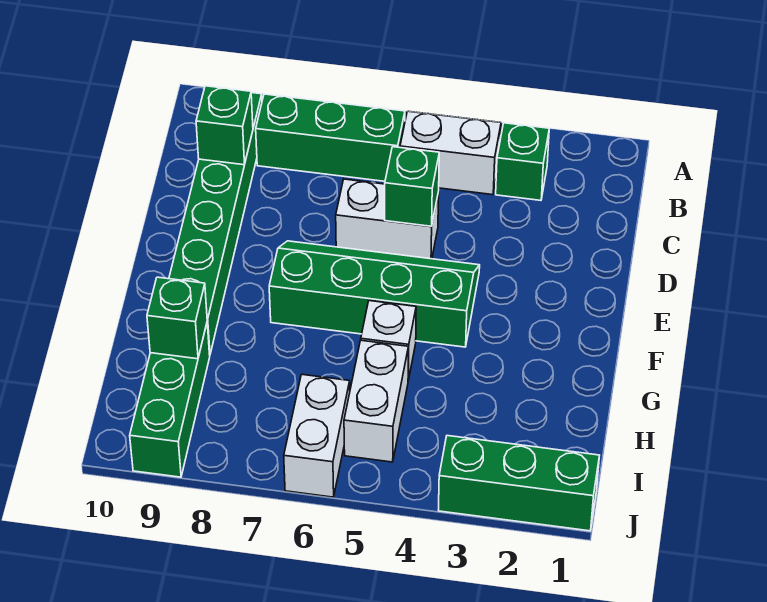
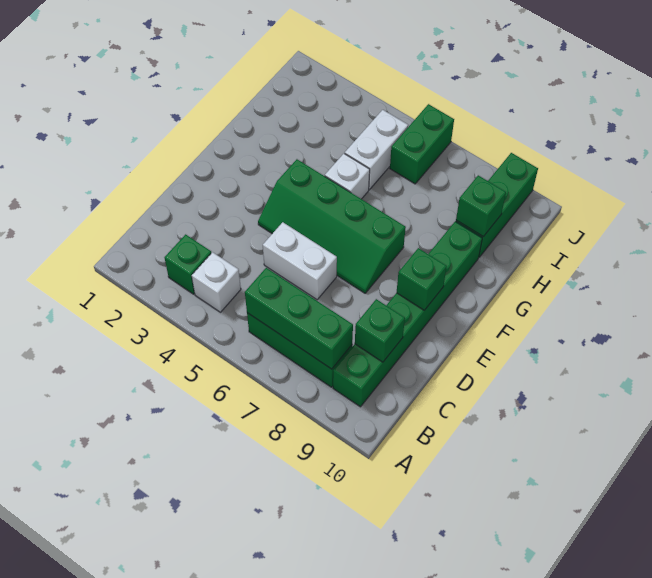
white 1x2 brick [400,111,501,195] -> white 1x1 brick [192,252,241,312]
green 1x1 brick [385,147,439,226] -> green 1x1 brick moved to [397,248,447,310]
white 1x2 brick [284,375,350,497] -> green 1x2 brick [390,104,454,184]
green 1x3 brick [438,436,600,531] -> green 1x3 brick moved to [245,268,353,369]

